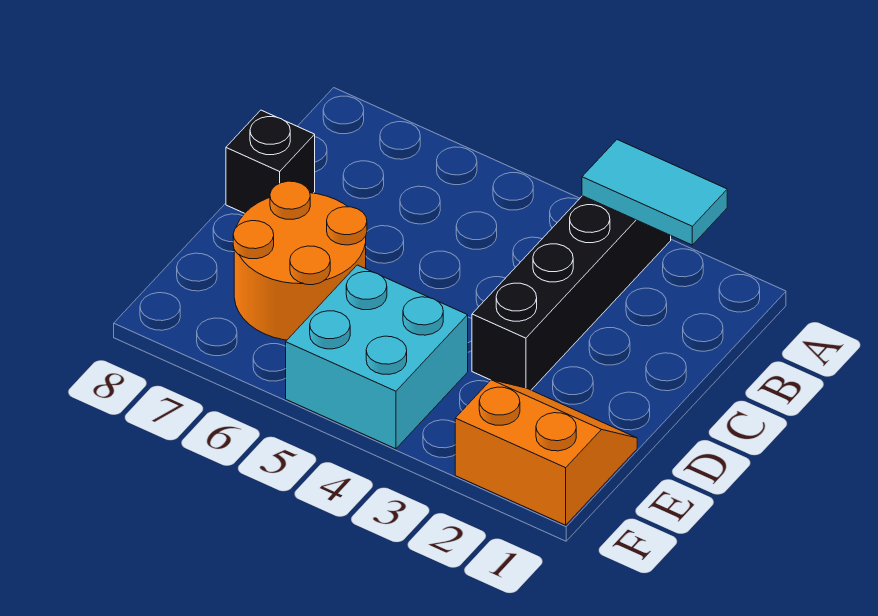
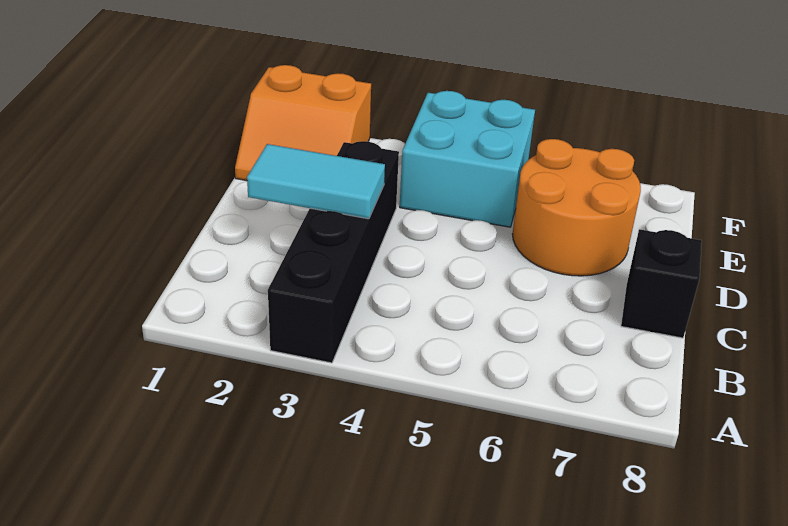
cyan 1x2 tile [582,140,727,245] -> cyan 1x2 tile moved to [247,144,385,219]

